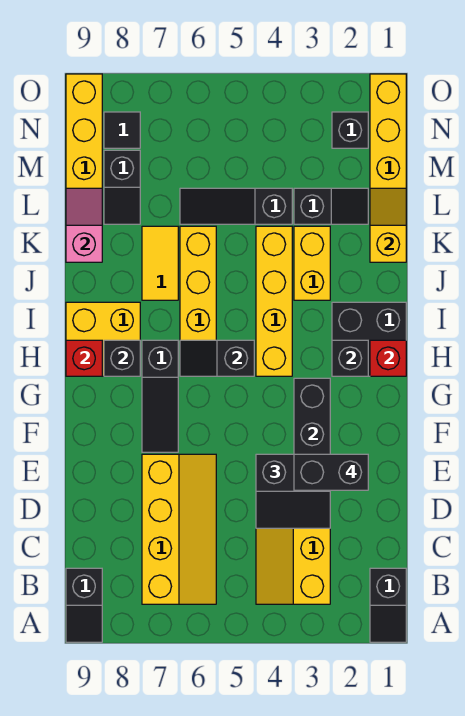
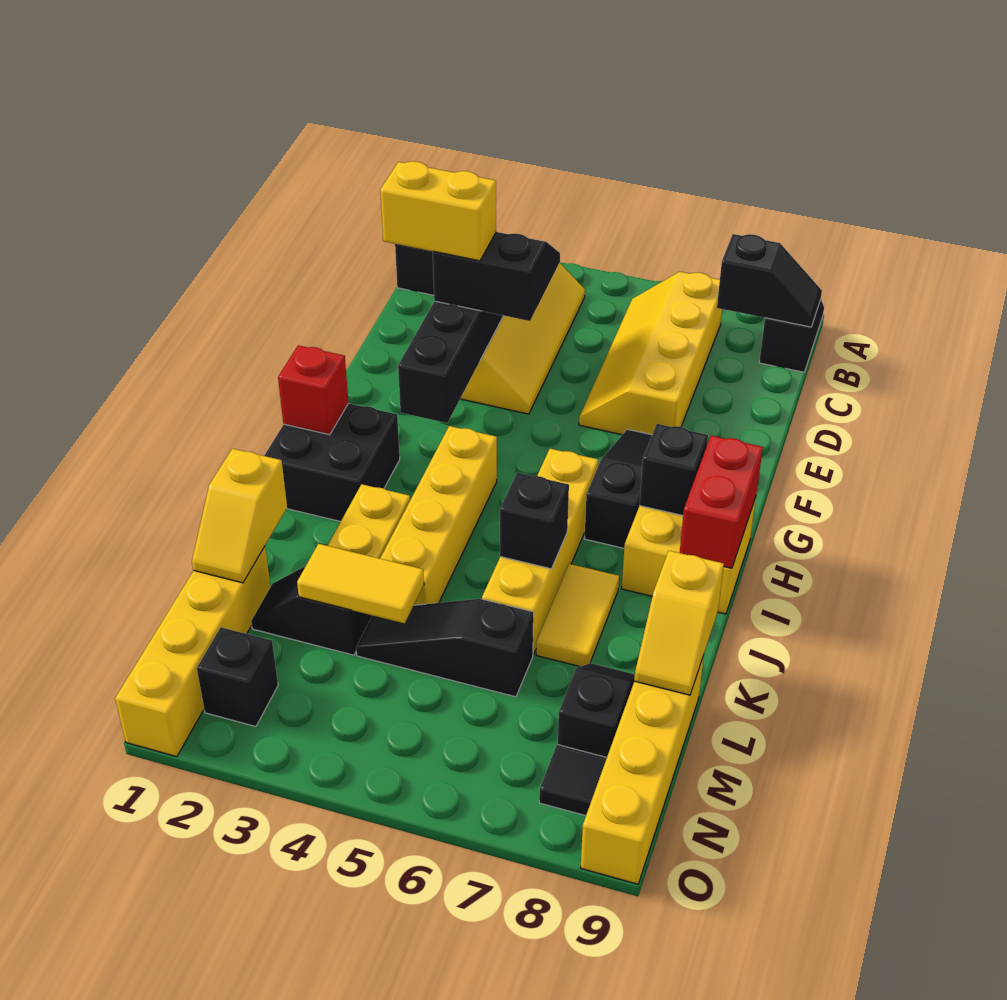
black 1x2 brick [294,454,368,490] -> yellow 1x2 brick [380,161,496,261]
black 1x1 brick [332,340,368,376] -> black 1x1 brick moved to [500,473,569,569]
black 1x2 slope [180,340,254,376] -> black 1x2 slope moved to [717,234,822,327]
red 1x1 brick [66,340,102,376] -> red 1x2 brick [680,436,763,568]
pink 1x2 slope [66,188,102,262] -> yellow 1x2 slope [634,551,724,695]
none -> yellow 1x2 tile [297,544,424,623]
black 1x3 slope [180,188,292,224] -> black 1x3 slope turned to [356,599,534,697]

